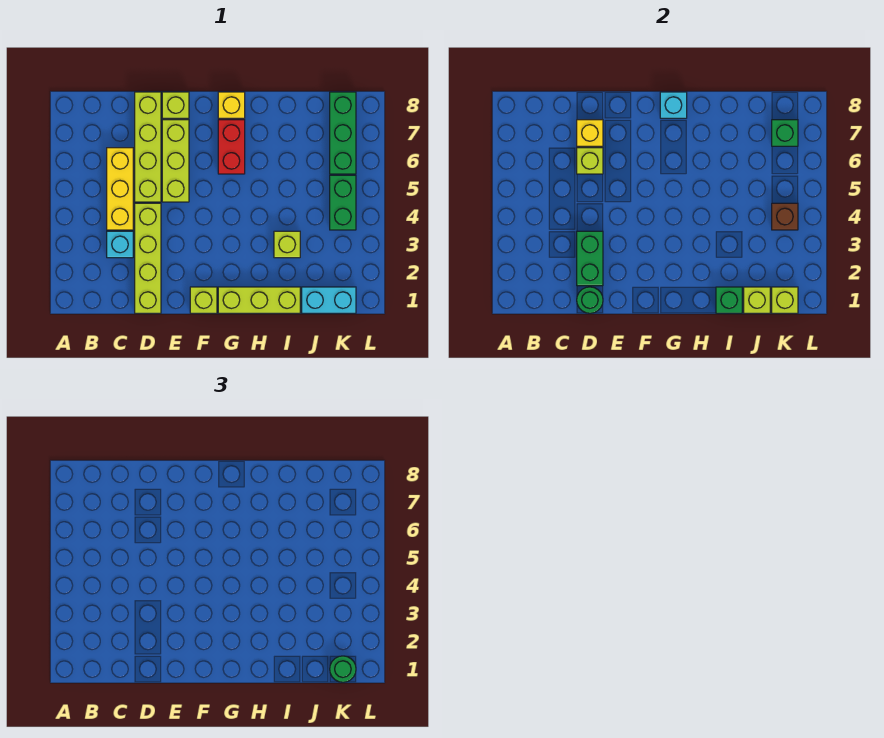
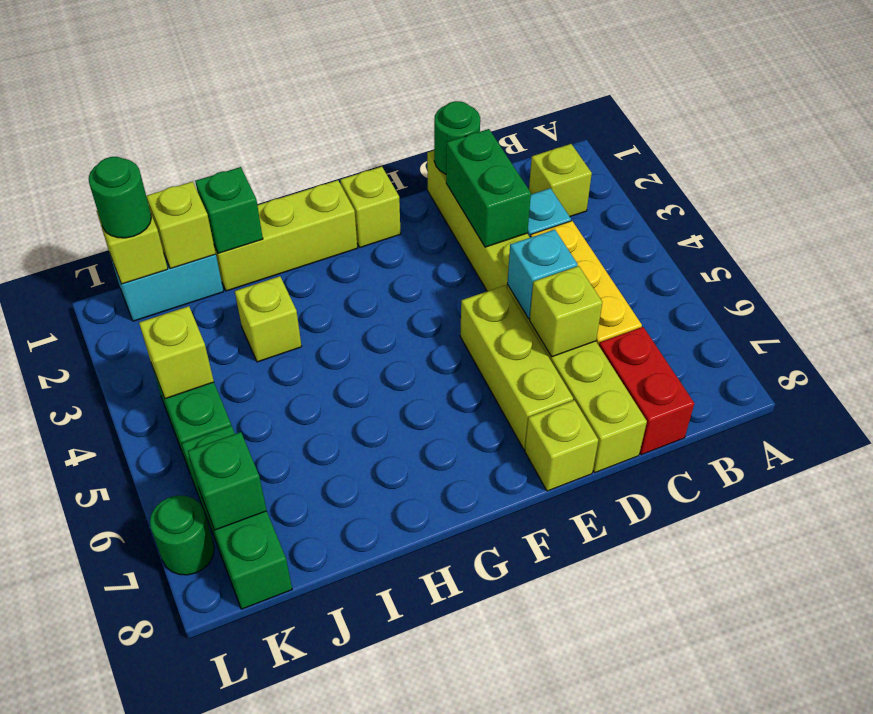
none -> lime 1x1 brick [529,144,592,216]
yellow 1x1 brick [577,120,603,146] -> none
red 1x2 brick [218,120,245,174] -> red 1x2 brick moved to [599,327,694,455]
yellow 1x1 brick [218,92,245,118] -> none
cyan 1x1 brick [660,92,687,118] -> cyan 1x1 brick moved to [507,230,578,319]
brown 1x1 brick [772,203,798,230] -> lime 1x1 brick [139,306,214,399]
none -> green 1x1 round brick [150,495,214,575]

